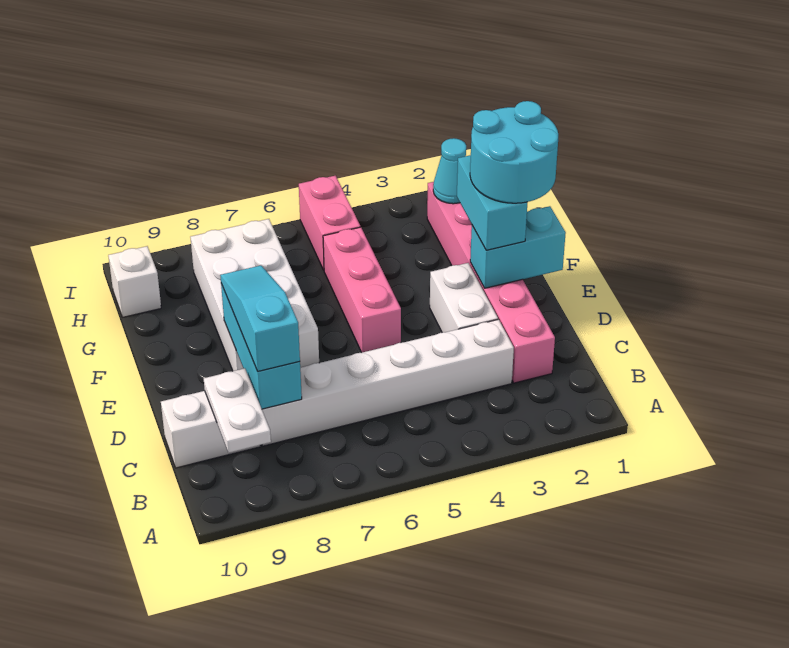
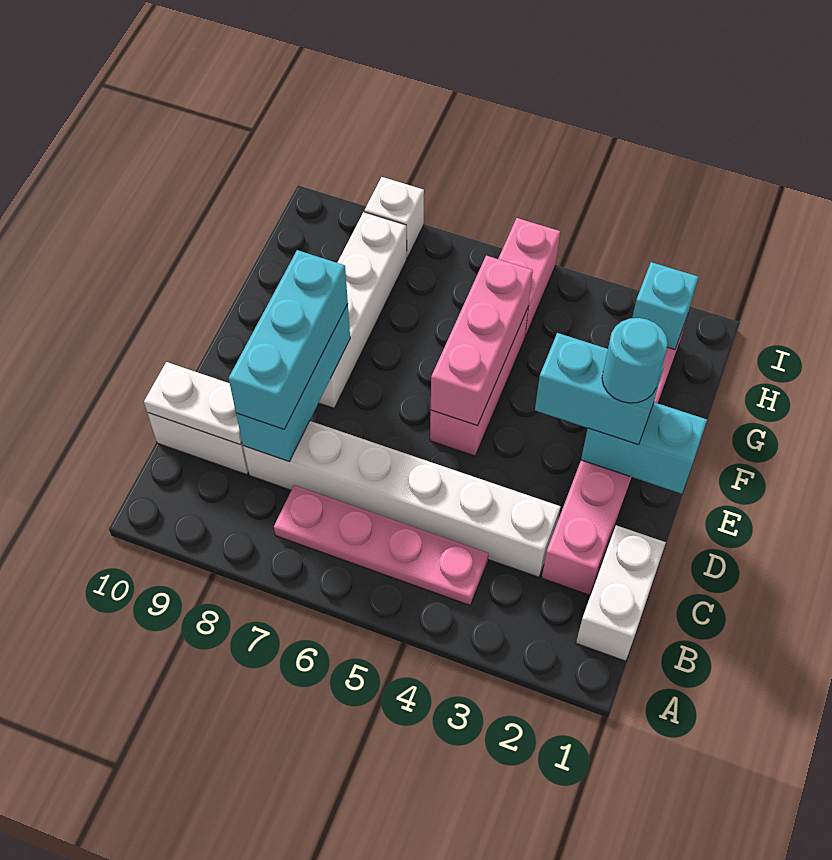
none -> pink 1x4 plate [274,485,489,605]
white 1x2 plate [204,368,271,453] -> white 1x2 plate turned to [144,362,242,445]
cyan 1x3 slope [220,266,300,371] -> cyan 1x3 brick [229,250,348,429]
white 1x2 brick [430,263,498,333] -> white 1x2 brick moved to [576,525,666,661]
cyan 2x2 round brick [470,101,558,203] -> cyan 1x1 round brick [602,318,668,403]
cyan 1x2 brick [457,155,527,250] -> cyan 1x2 brick turned to [535,333,664,445]
none -> pink 1x3 brick [431,256,533,426]
white 2x4 brick [190,219,319,371] -> white 1x4 brick [319,212,407,408]
cyan 1x1 cone [433,138,466,204] -> cyan 1x1 brick [632,262,698,350]
white 1x1 brick [108,246,161,317] -> white 1x1 brick moved to [364,177,424,258]

